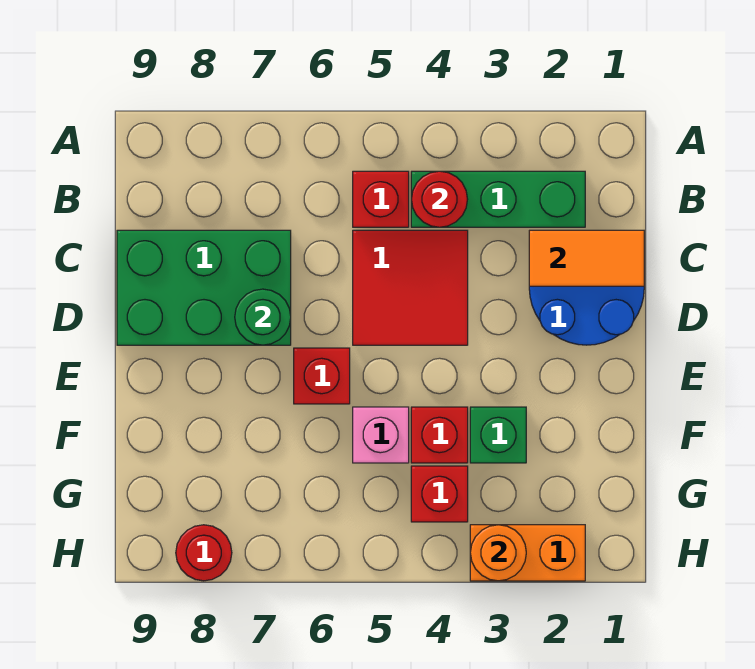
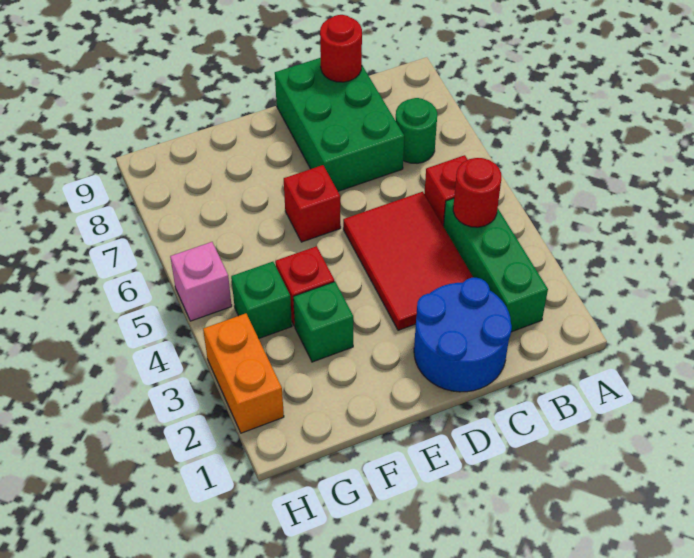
orange 1x2 tile [529,230,644,286] -> none
red 2x2 tile [353,230,468,345] -> red 2x3 tile [343,192,473,330]
green 1x1 round brick [235,289,291,345] -> green 1x1 round brick moved to [396,98,437,163]
pink 1x1 brick [353,407,409,463] -> pink 1x1 brick moved to [170,242,232,321]
red 1x1 brick [411,466,468,522] -> green 1x1 brick [231,262,292,339]
orange 1x1 round brick [470,525,526,581] -> none
red 1x1 round brick [176,525,232,581] -> red 1x1 round brick moved to [320,15,362,82]

